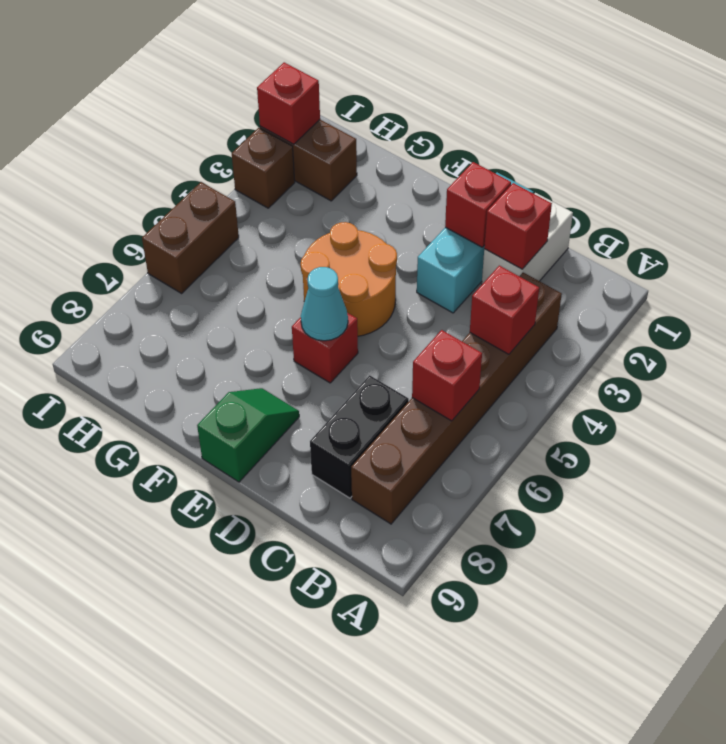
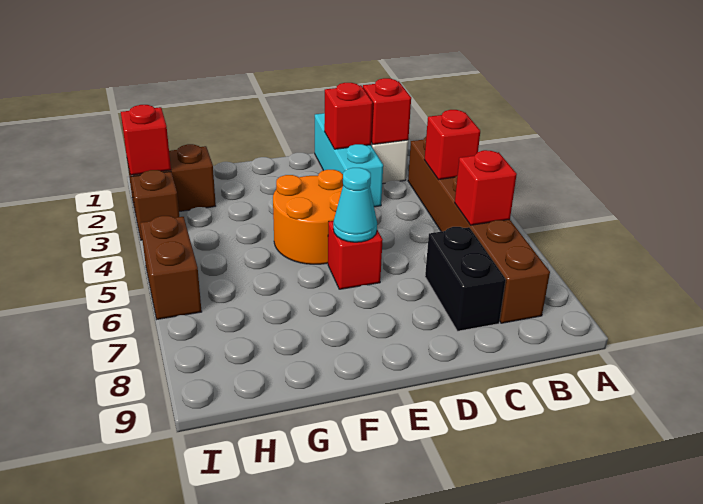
green 1x2 slope [197,388,299,482] -> none

